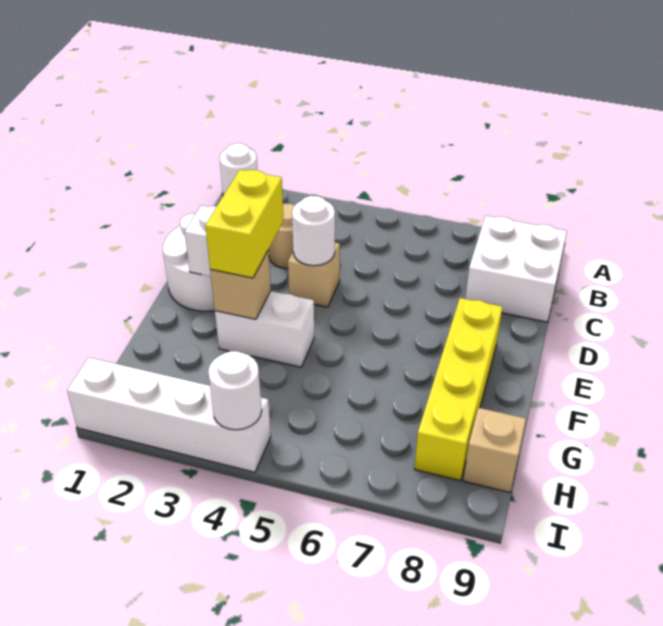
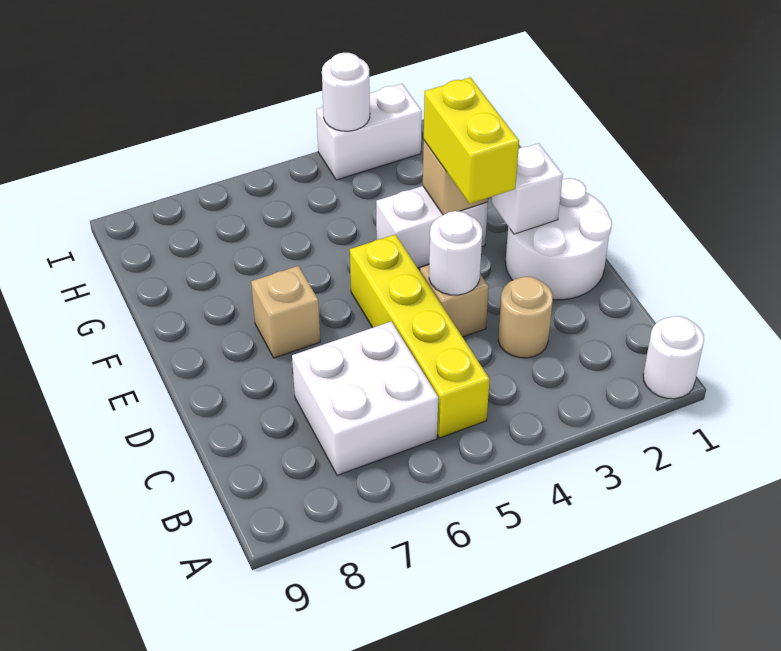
white 2x2 brick [465,216,567,322] -> white 2x2 brick moved to [292,321,438,475]
yellow 1x4 brick [414,298,502,481] -> yellow 1x4 brick moved to [350,234,490,438]
tan 1x1 brick [463,408,526,492] -> tan 1x1 brick moved to [251,266,320,358]
white 1x4 brick [67,357,271,472] -> white 1x2 brick [316,84,422,180]

